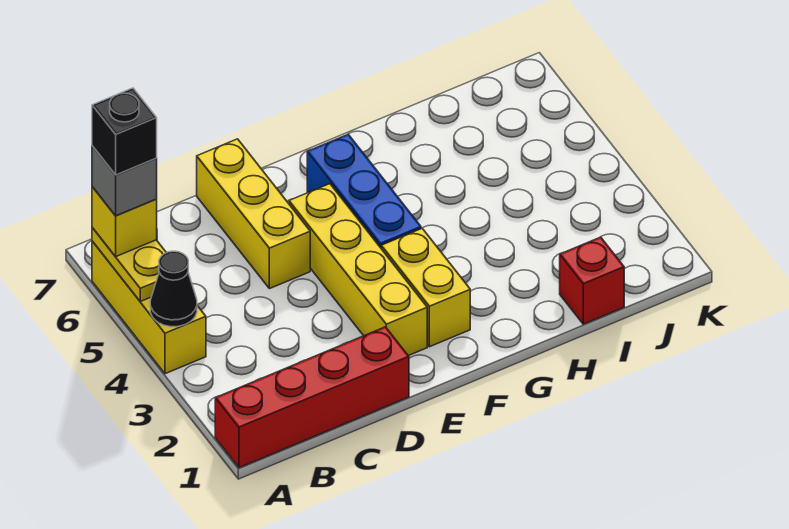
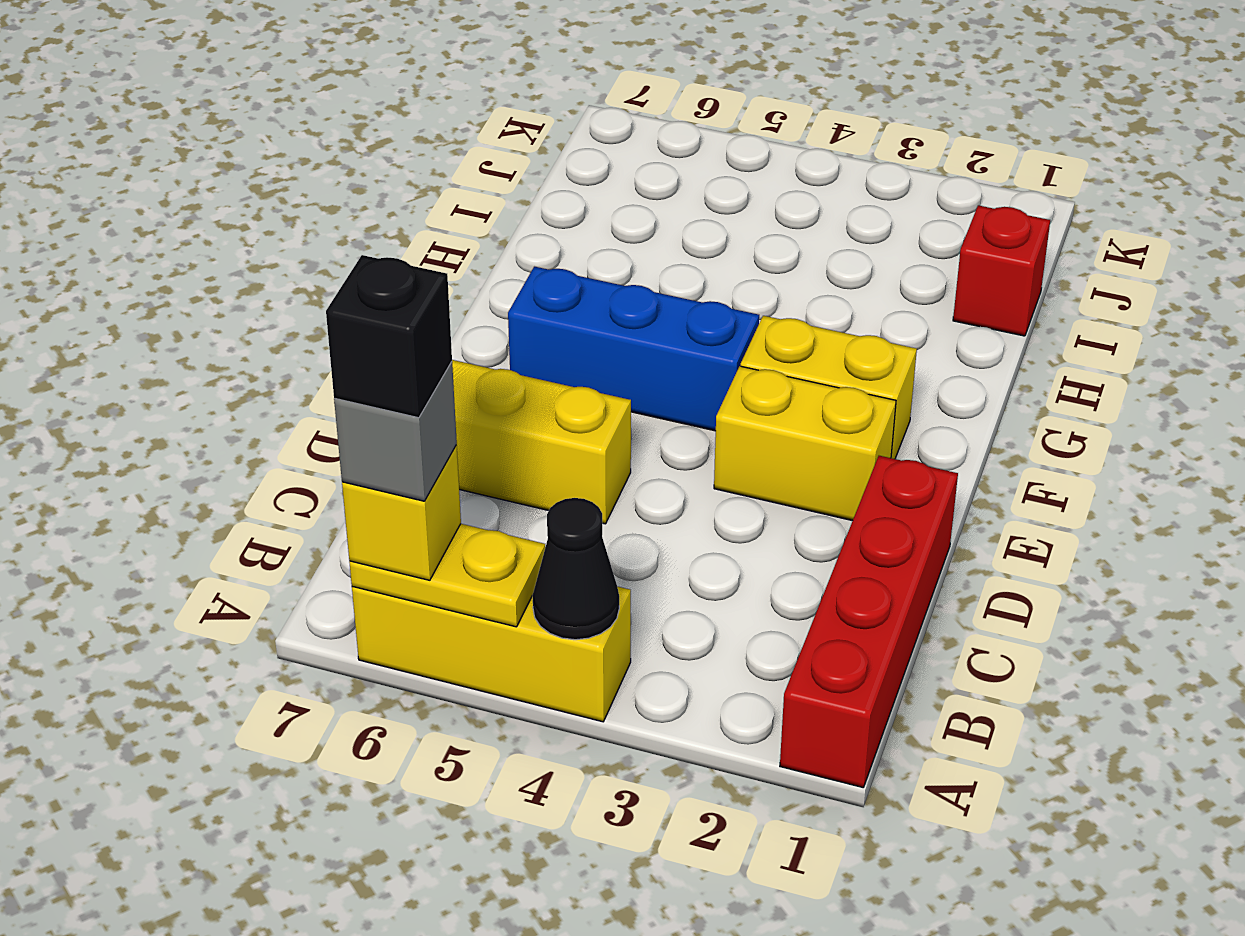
yellow 1x4 brick [289,184,427,356] -> yellow 1x2 brick [714,366,896,521]

